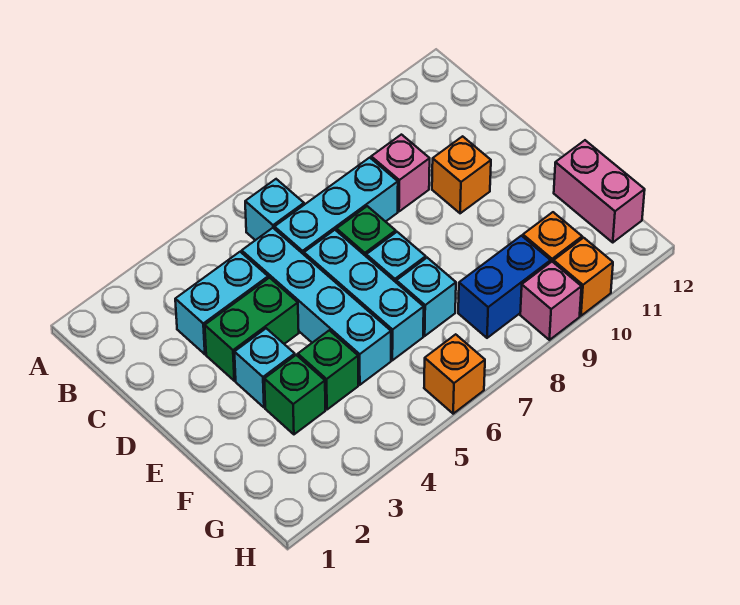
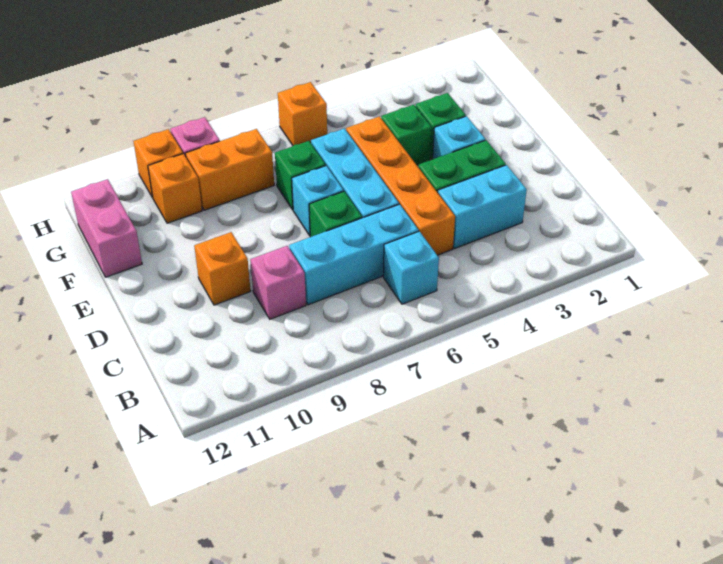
cyan 1x4 brick [242,228,391,385] -> orange 1x4 brick [346,116,455,255]
cyan 1x1 brick [396,258,456,336] -> green 1x1 brick [275,141,326,210]
blue 1x2 brick [458,236,551,338] -> orange 1x2 brick [185,129,274,210]

